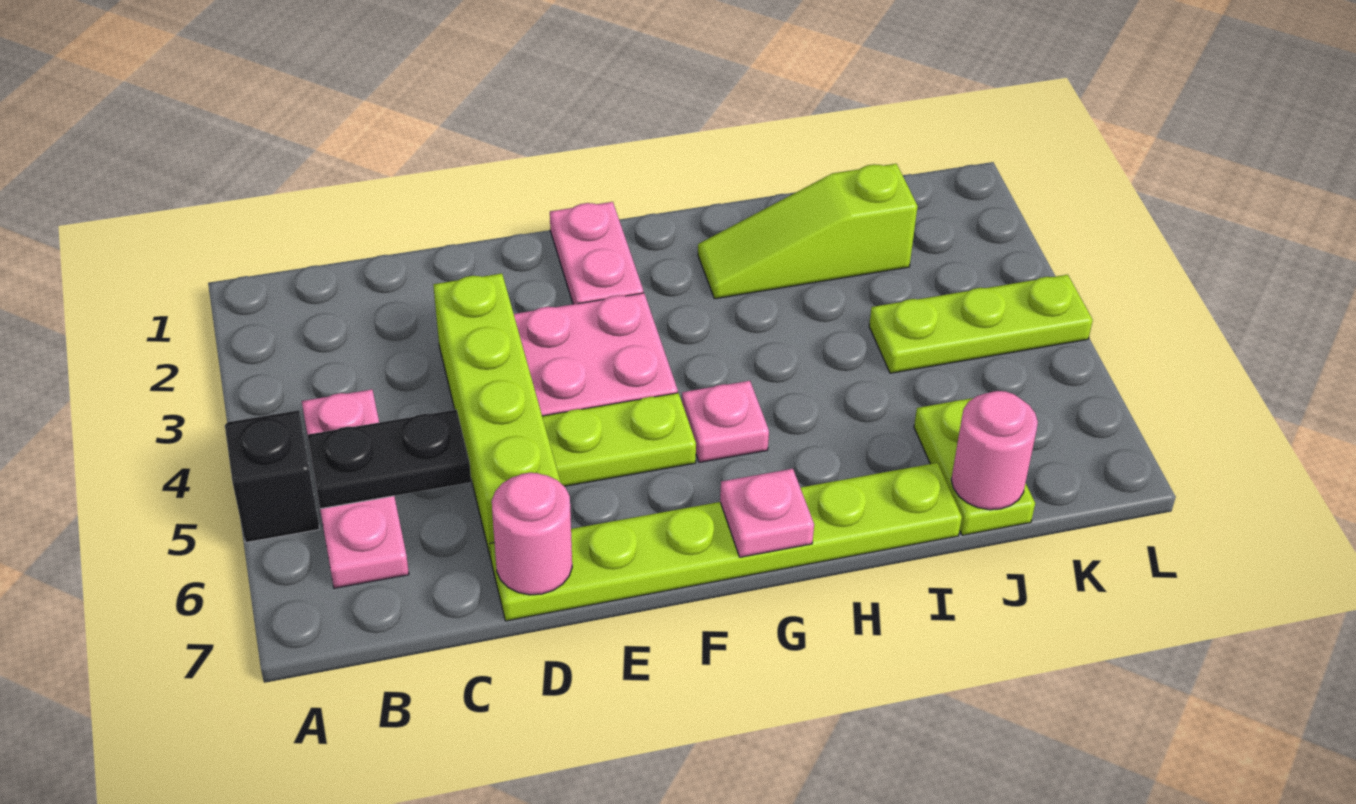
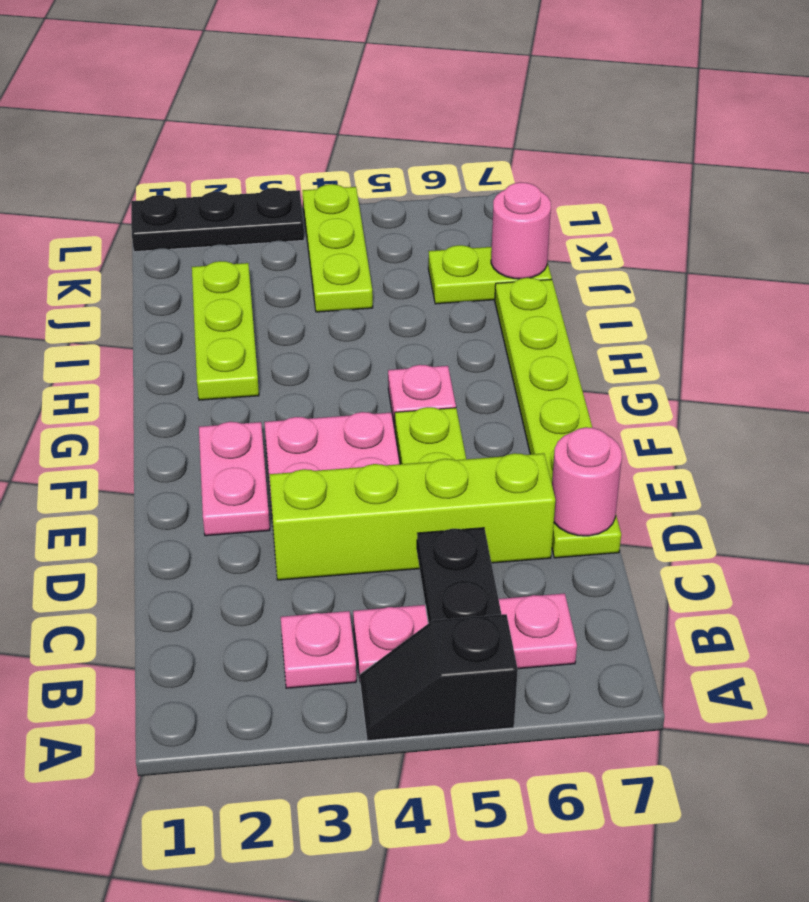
pink 1x2 plate [550,202,643,304] -> pink 1x2 plate turned to [199,422,270,536]
pink 1x1 plate [720,469,814,557] -> pink 1x1 plate moved to [281,611,356,688]
lime 1x3 slope [698,164,918,299] -> lime 1x3 plate [192,261,259,400]
none -> black 1x3 plate [131,188,304,252]

